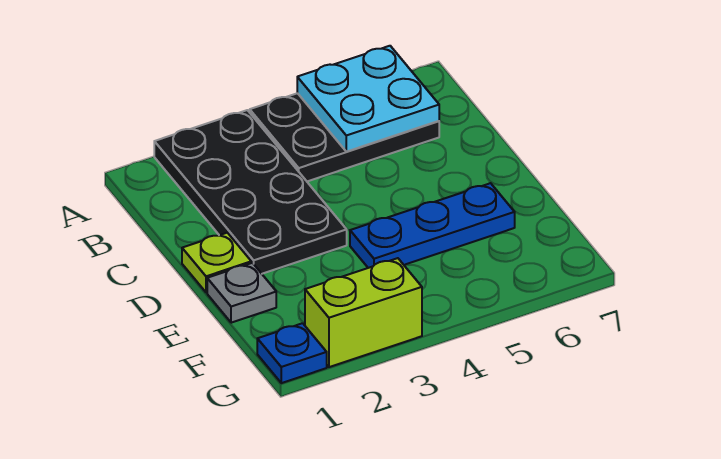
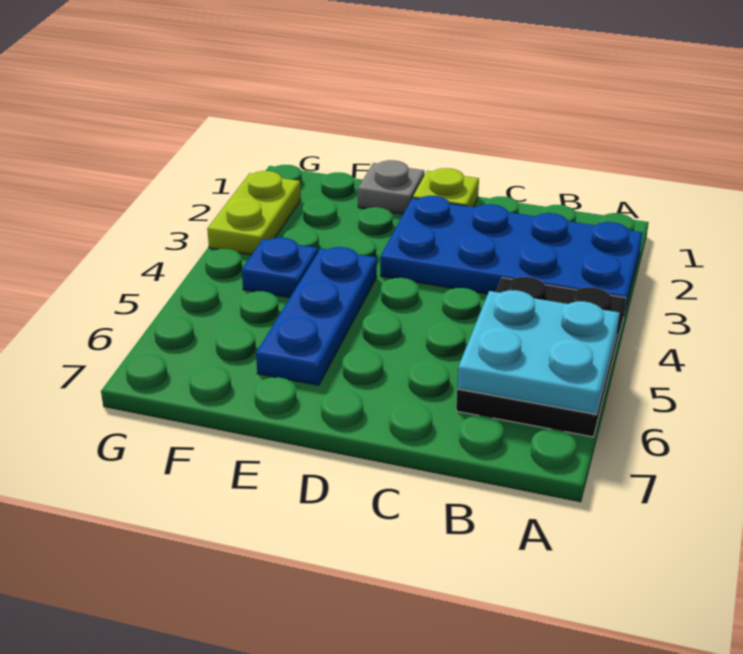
black 2x4 plate [154,110,347,274] -> blue 2x4 plate [380,196,642,313]
blue 1x1 plate [257,323,327,383] -> blue 1x1 plate moved to [242,237,318,298]
lime 1x2 brick [305,258,422,367] -> lime 1x2 plate [207,171,301,255]

